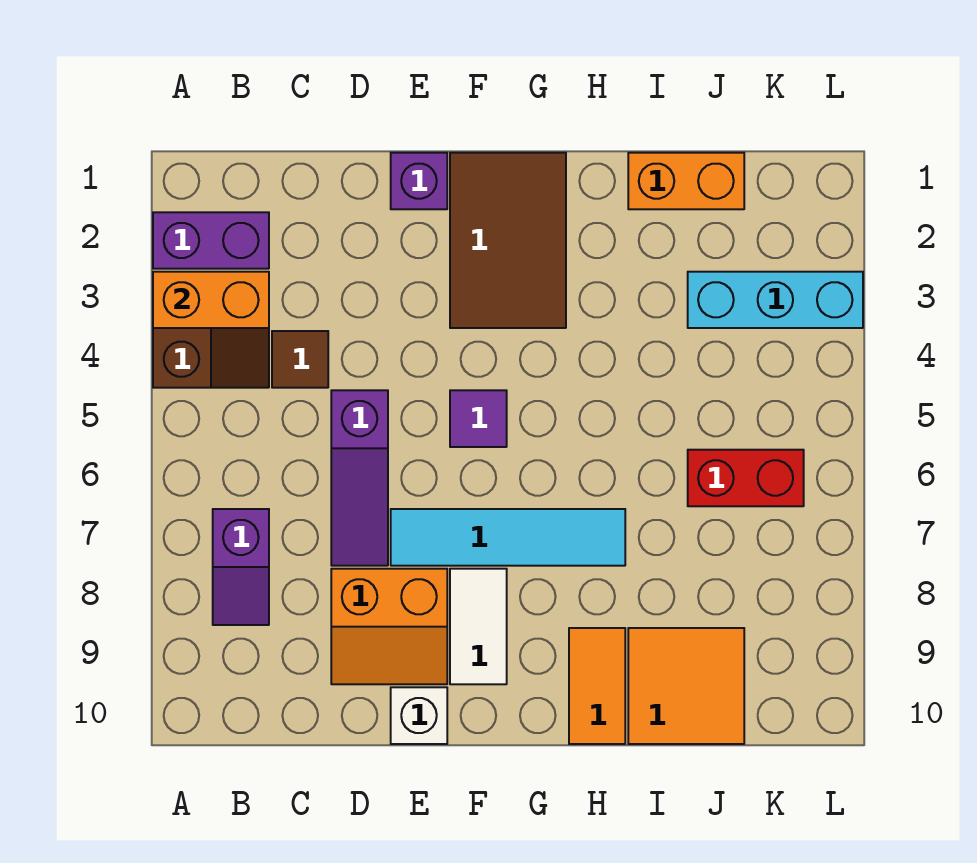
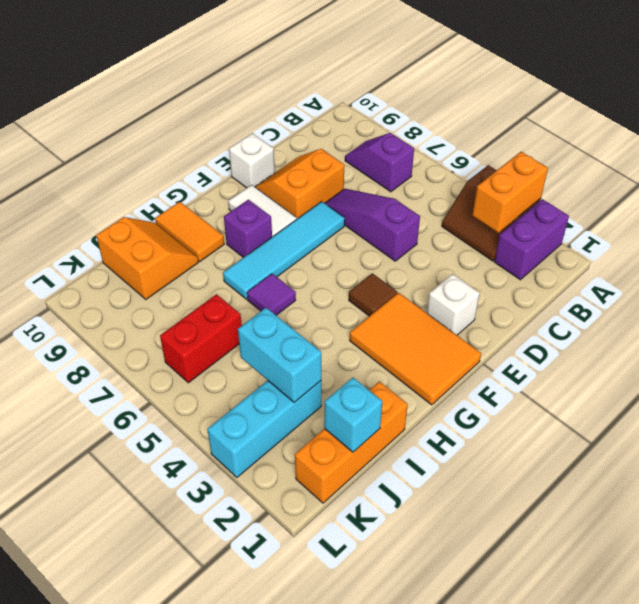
brown 1x1 tile [272,331,328,388] -> brown 1x1 tile moved to [349,273,397,316]
purple 1x1 brick [391,153,447,209] -> purple 1x1 brick moved to [224,200,272,258]
none -> white 1x1 brick [427,274,480,335]
brown 2x3 tile [450,153,566,328] -> orange 2x3 tile [350,293,481,405]
purple 1x1 tile [450,390,507,447] -> purple 1x1 tile moved to [247,274,296,315]
orange 1x2 brick [628,153,744,209] -> orange 1x3 brick [295,382,408,503]
orange 2x2 tile [628,628,744,744] -> orange 2x2 slope [96,217,198,299]
none -> cyan 1x1 brick [324,378,382,452]
none -> cyan 1x2 brick [238,308,321,402]

